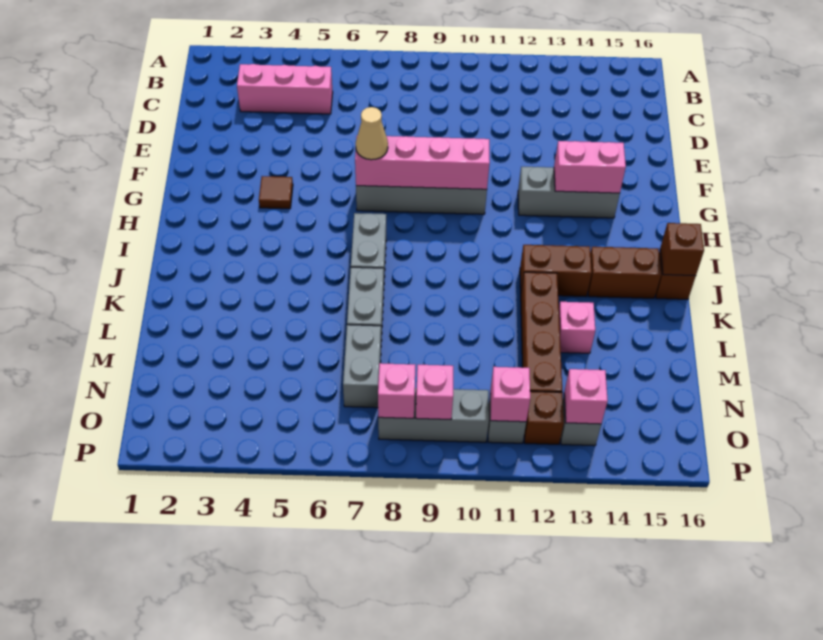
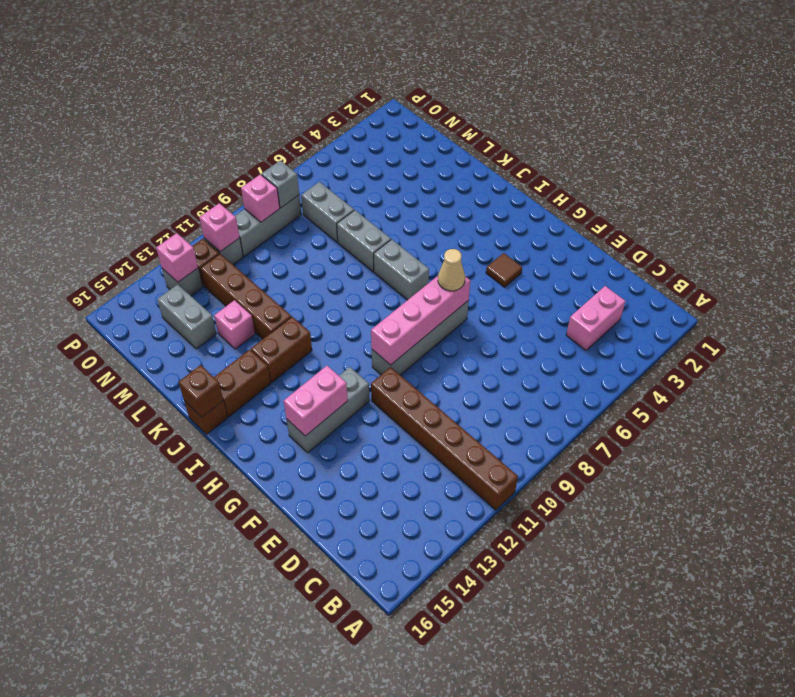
none -> brown 1x6 brick [371,367,518,510]
pink 1x3 brick [237,64,333,114] -> pink 1x2 brick [566,286,625,350]
none -> grey 1x2 brick [157,284,216,349]
pink 1x1 brick [378,363,415,418] -> grey 1x1 brick [261,161,299,208]

